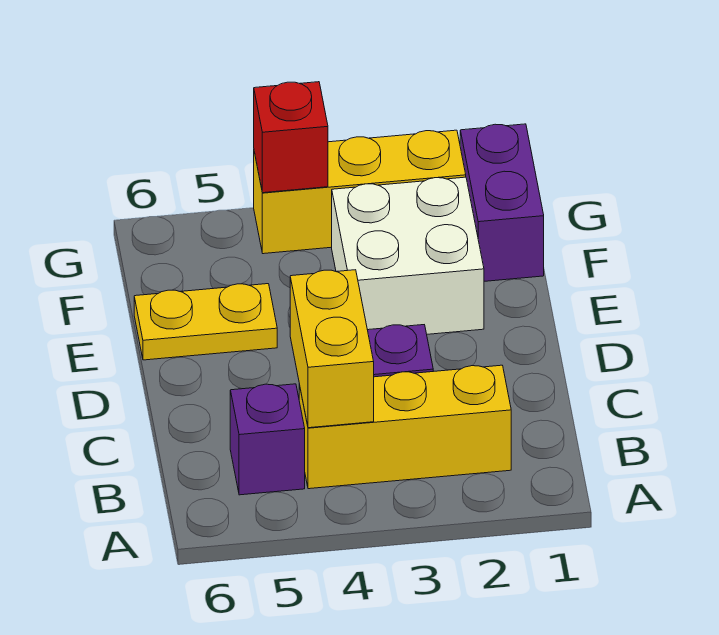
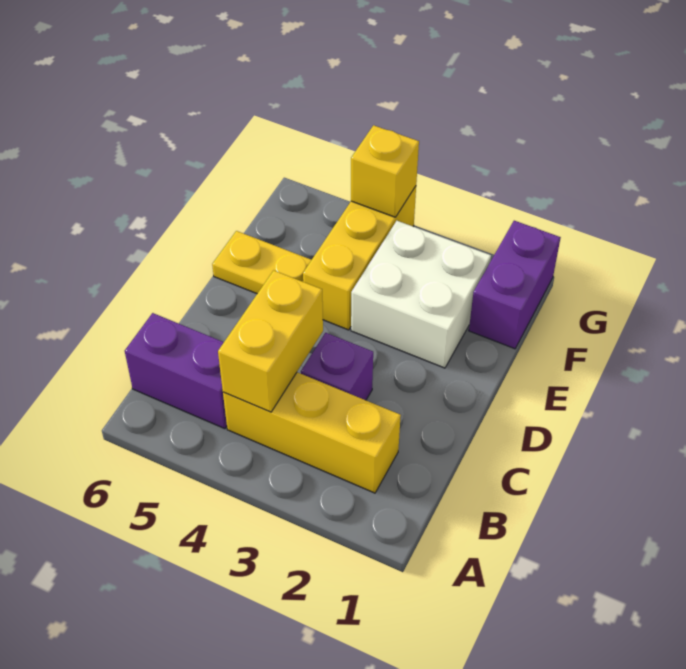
purple 1x1 brick [230,384,305,495] -> purple 1x2 brick [125,313,227,429]
yellow 1x3 brick [254,130,466,254] -> yellow 1x3 brick turned to [303,186,416,330]
red 1x1 brick [254,82,328,193] -> yellow 1x1 brick [351,125,419,217]

